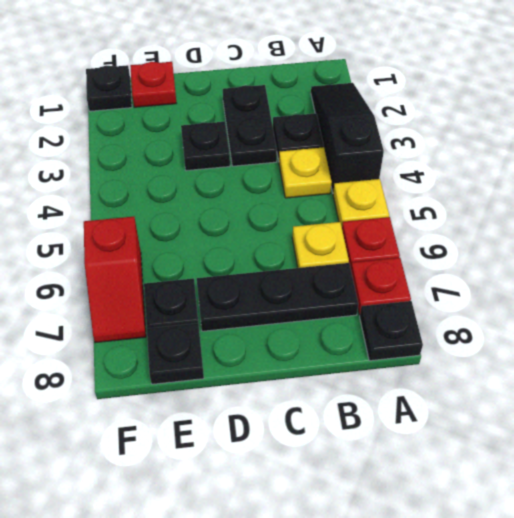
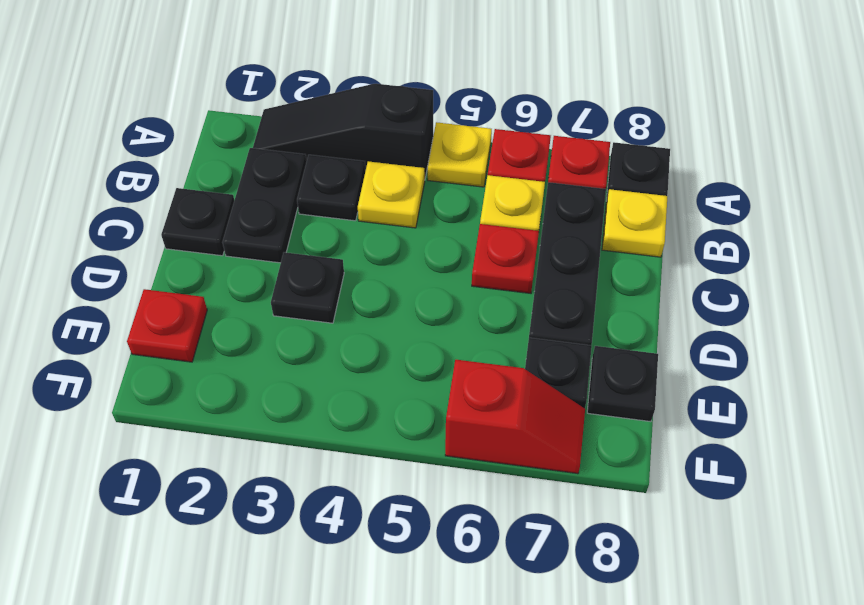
none -> yellow 1x1 plate [602,189,667,257]
black 1x2 plate [223,85,277,166] -> black 1x2 plate turned to [223,148,307,263]
none -> red 1x1 plate [472,224,539,293]
black 1x1 plate [86,65,132,111] -> black 1x1 plate moved to [161,188,234,256]

